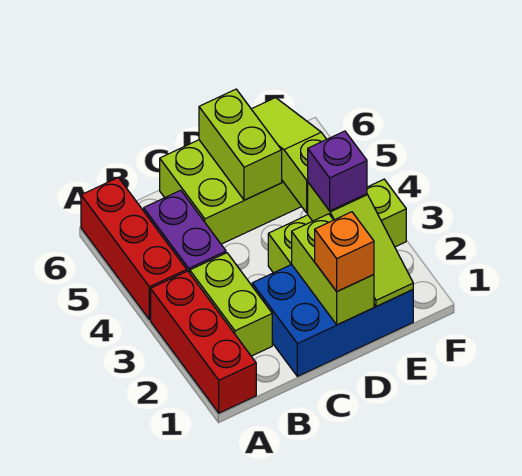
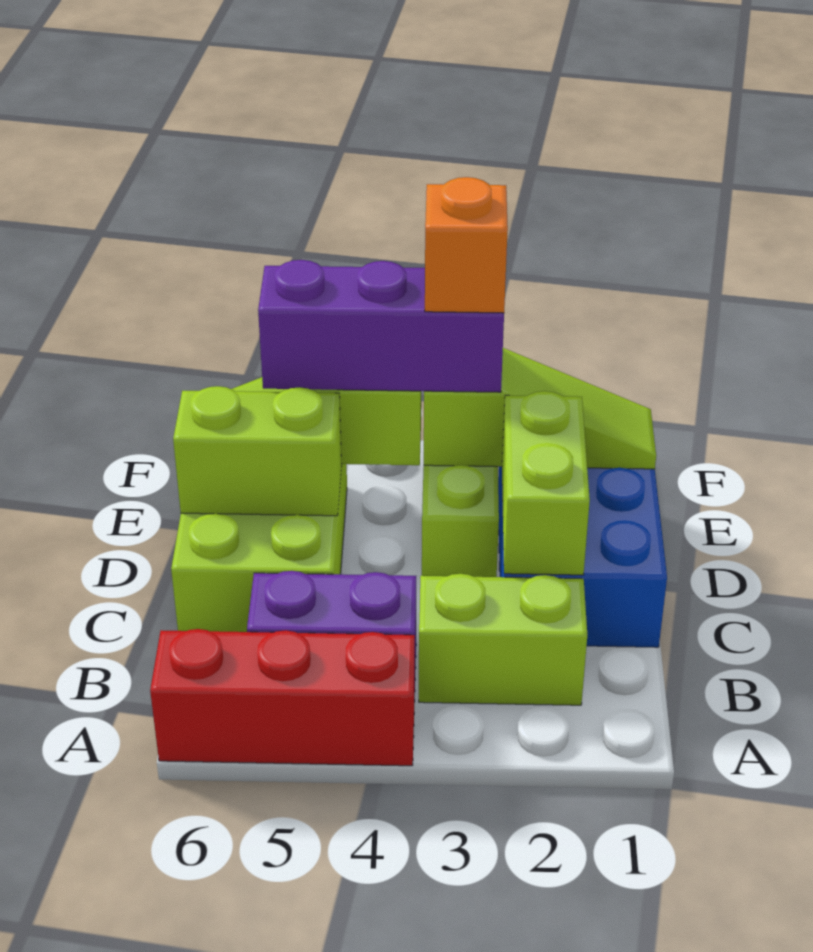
red 1x3 brick [151,271,256,413] -> none
lime 1x2 brick [292,214,374,325] -> lime 1x2 brick turned to [502,391,590,575]
orange 1x1 brick [315,212,374,292] -> orange 1x1 brick moved to [425,177,508,313]
purple 1x1 brick [308,131,367,211] -> purple 1x3 brick [258,260,504,392]

